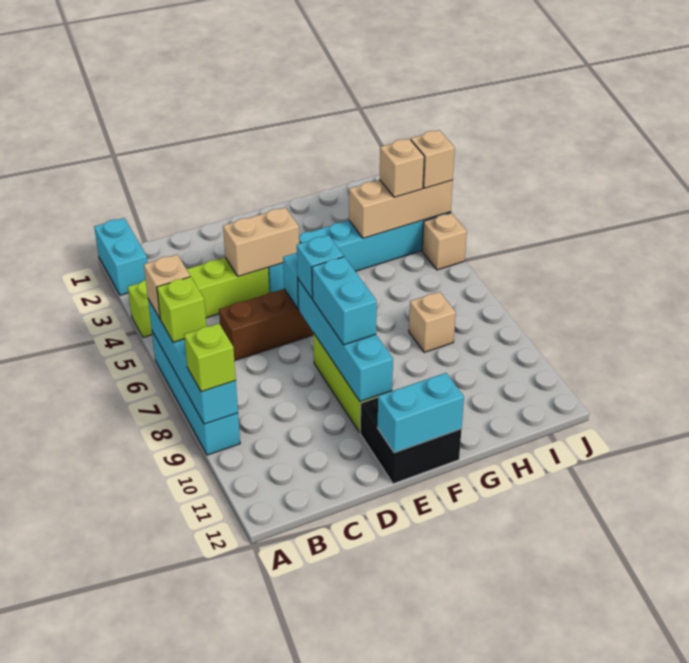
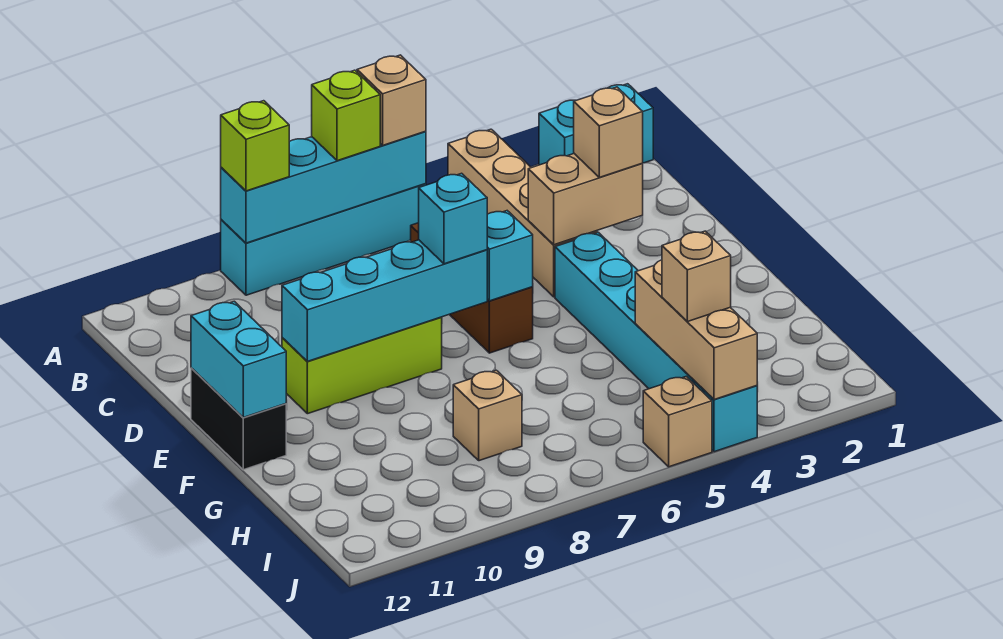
lime 1x4 brick [128,258,269,337] -> tan 1x4 brick [448,129,597,297]
tan 1x2 brick [223,208,299,276] -> tan 1x2 brick turned to [528,154,643,245]
cyan 1x2 brick [312,257,377,345] -> none
black 2x2 brick [360,397,462,484] -> black 1x2 brick [191,368,286,470]
tan 1x1 brick [411,130,455,188] -> tan 1x1 brick moved to [574,87,643,177]

